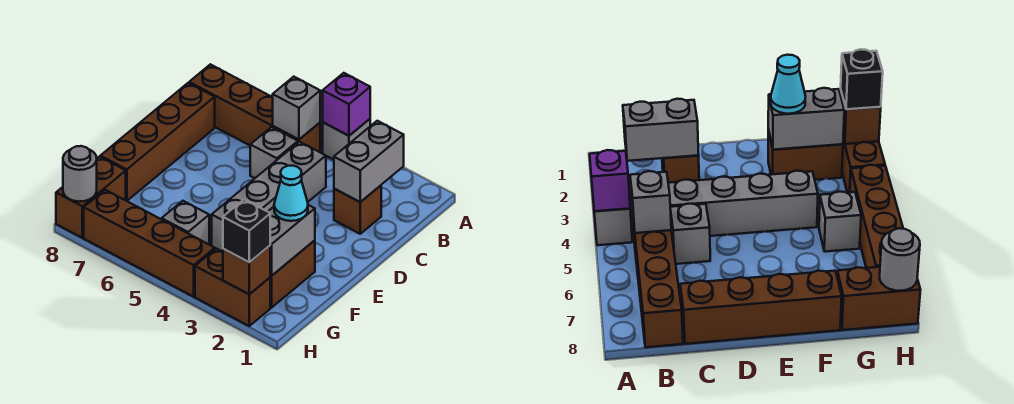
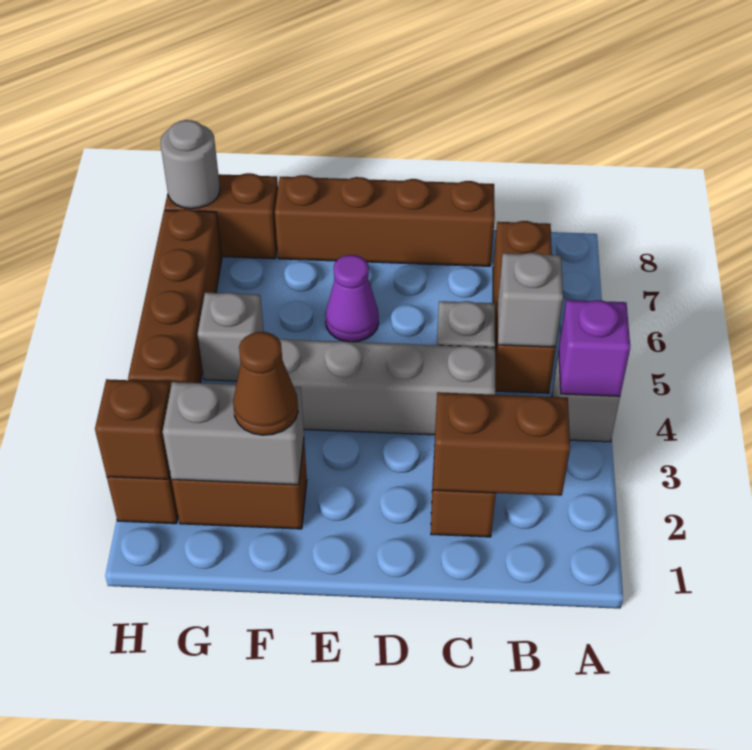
grey 1x2 brick [334,121,404,202] -> brown 1x2 brick [433,392,570,496]
brown 1x4 brick [189,64,320,152] -> brown 1x3 brick [493,221,556,393]
none -> purple 1x1 cone [325,255,379,342]
cyan 1x1 cone [274,166,308,221] -> brown 1x1 cone [233,332,298,435]
black 1x1 brick [223,199,270,262] -> none

